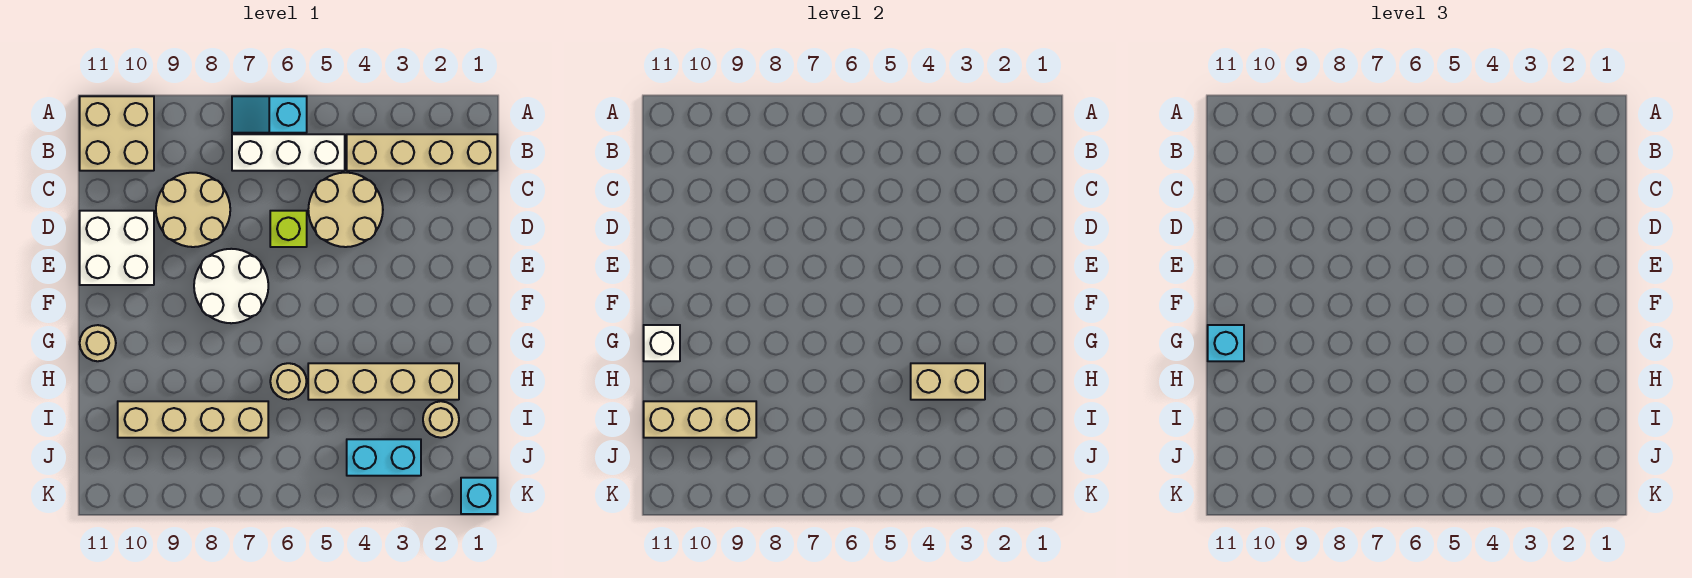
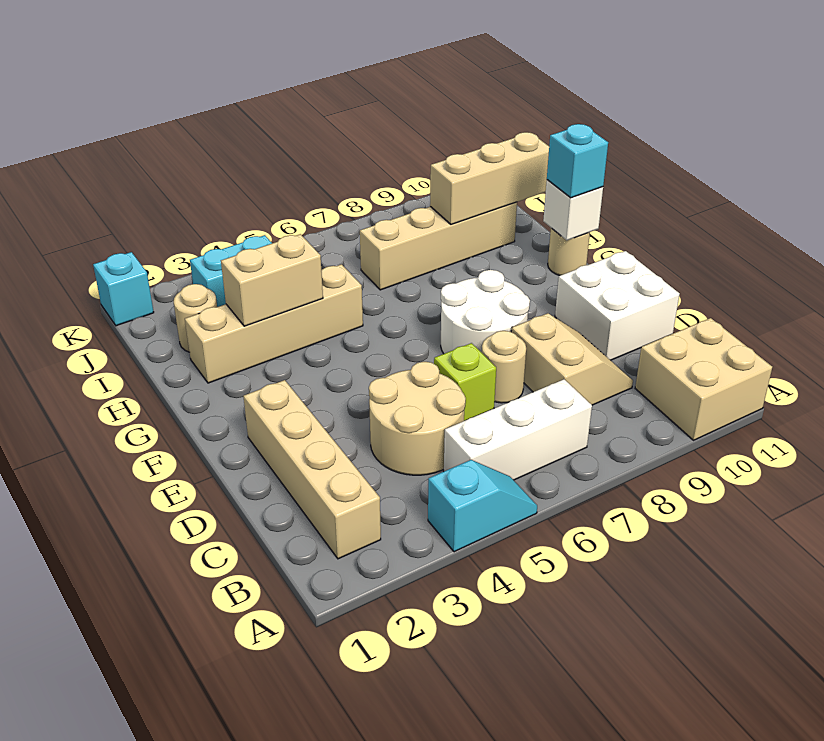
cyan 1x2 slope [232,96,307,133] -> cyan 1x2 slope moved to [428,460,537,552]
tan 1x4 brick [347,134,497,171] -> tan 1x4 brick turned to [243,380,381,559]
tan 2x2 round brick [156,173,230,247] -> tan 2x2 slope [511,313,633,405]
tan 1x1 round brick [270,363,307,399] -> tan 1x1 round brick moved to [482,331,526,403]

